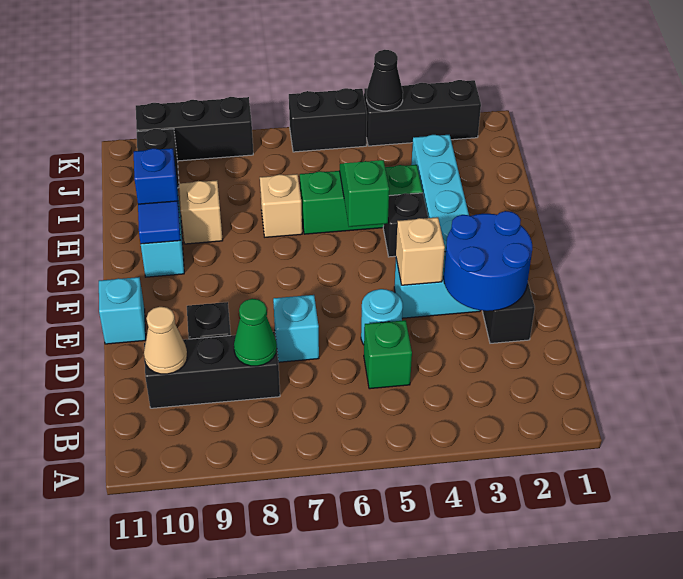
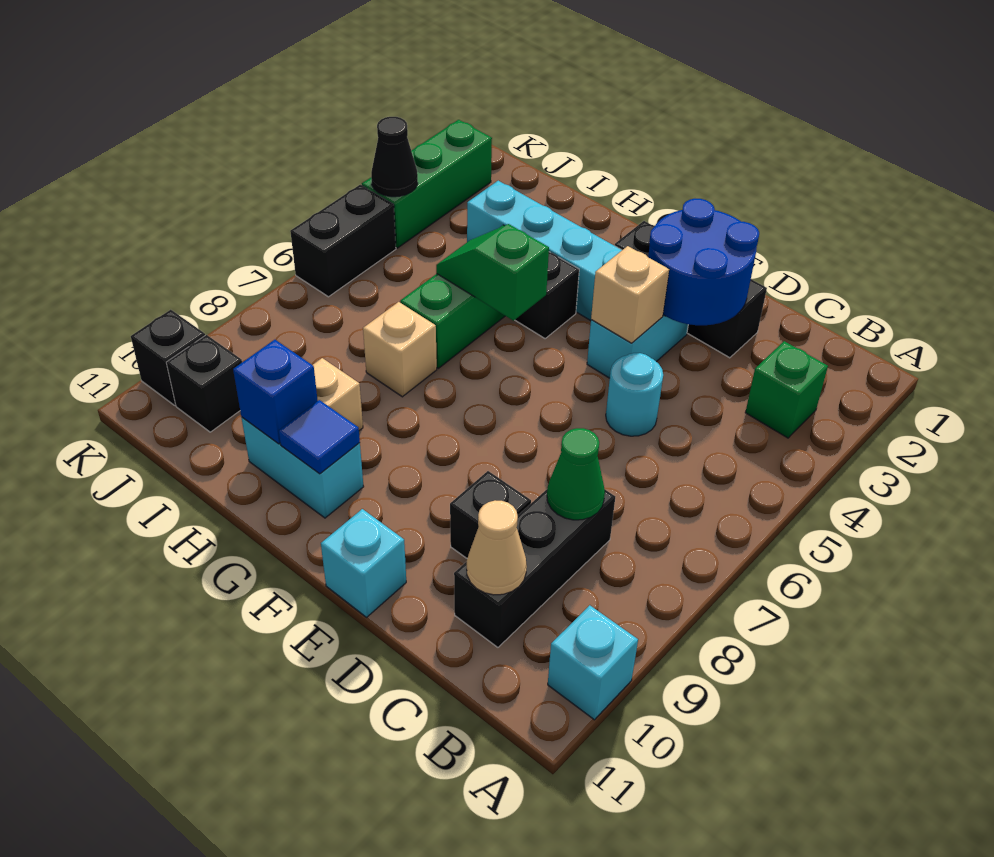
green 1x1 brick [364,320,412,389] -> green 1x1 brick moved to [745,341,828,438]
cyan 1x1 brick [273,295,319,362] -> cyan 1x1 brick moved to [548,605,638,720]
black 1x3 brick [364,80,481,146] -> green 1x3 brick [362,120,492,248]
black 1x3 brick [136,97,253,161] -> black 1x1 brick [131,310,205,405]

